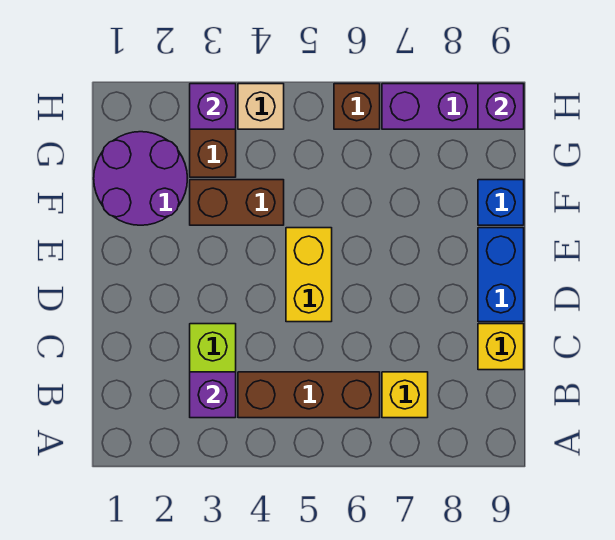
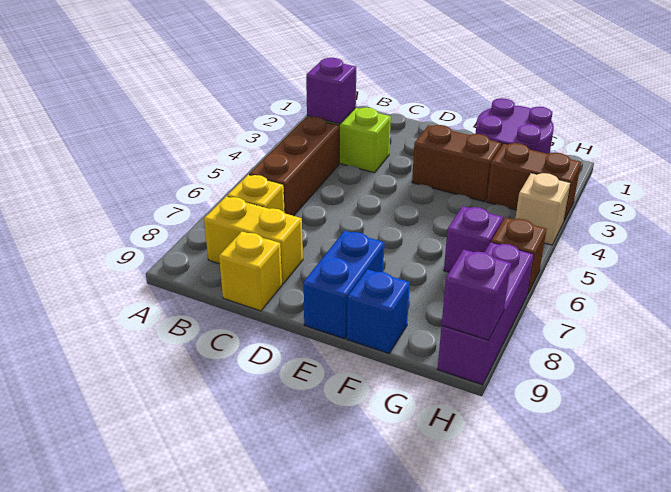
yellow 1x2 brick [286,228,332,322] -> yellow 1x2 brick moved to [204,196,303,284]
blue 1x2 brick [478,228,524,322] -> blue 1x2 brick turned to [303,231,384,339]
brown 1x2 brick [190,180,284,225] -> brown 1x2 brick turned to [412,125,502,202]
purple 1x1 brick [190,84,236,129] -> purple 1x1 brick moved to [444,206,503,272]

